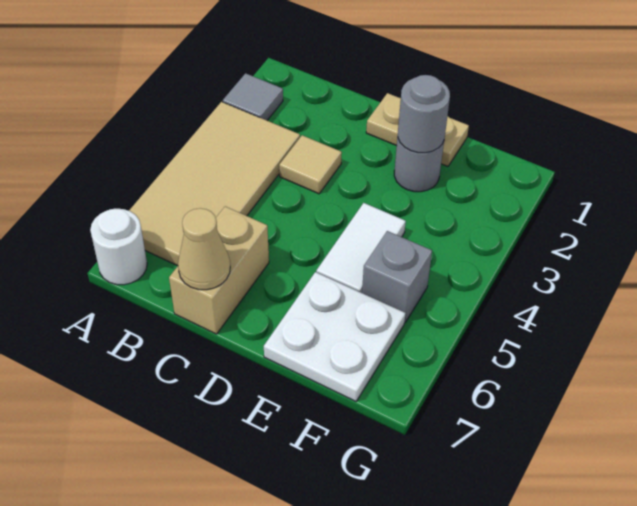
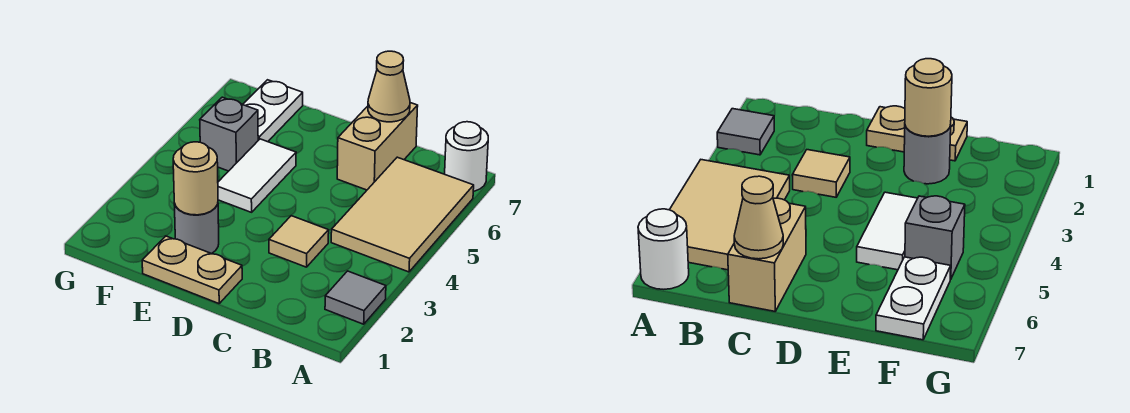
tan 2x4 tile [129,102,300,266] -> tan 2x3 tile [331,157,474,272]
grey 1x1 round brick [398,75,450,153] -> tan 1x1 round brick [173,142,218,215]
white 2x2 plate [264,272,406,401] -> white 1x2 plate [243,80,303,142]

